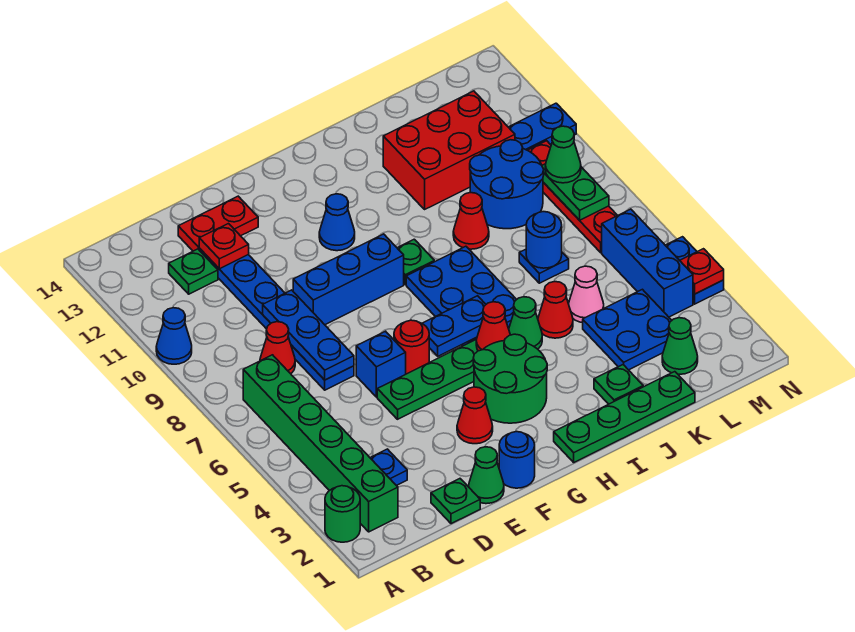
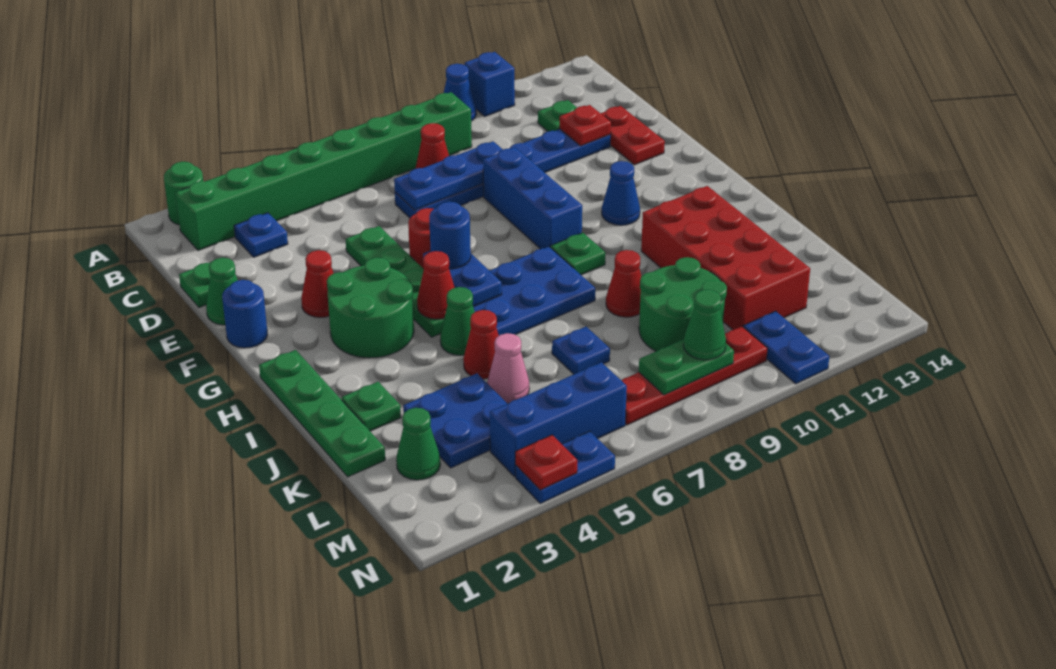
green 1x6 brick [243,355,398,532] -> green 1x8 brick [176,92,472,250]
blue 1x1 brick [356,331,406,397] -> blue 1x1 brick moved to [465,52,515,116]
red 2x3 brick [383,91,515,209] -> red 2x4 brick [641,186,810,330]
blue 1x1 round brick [526,212,562,268] -> blue 1x1 round brick moved to [429,202,471,269]
blue 2x2 round brick [470,140,544,229] -> green 2x2 round brick [639,257,727,351]

